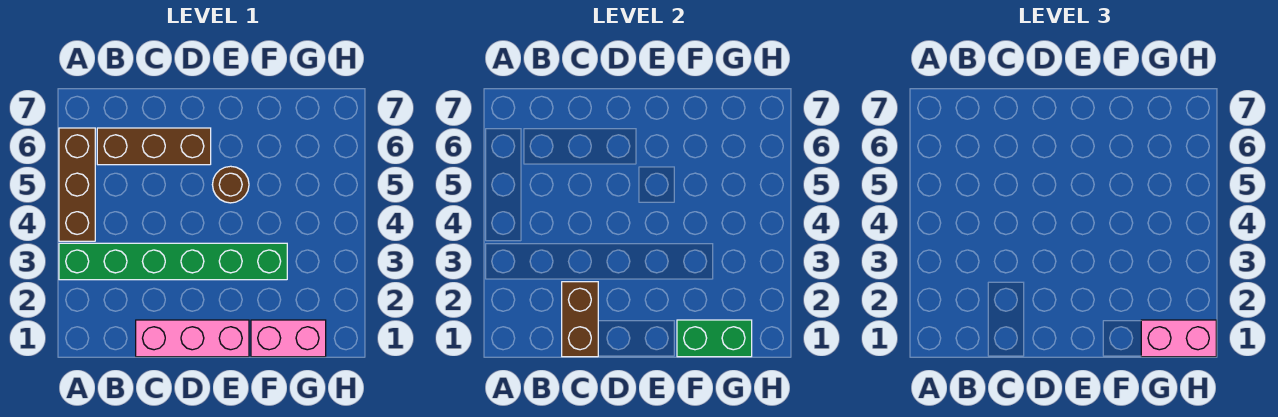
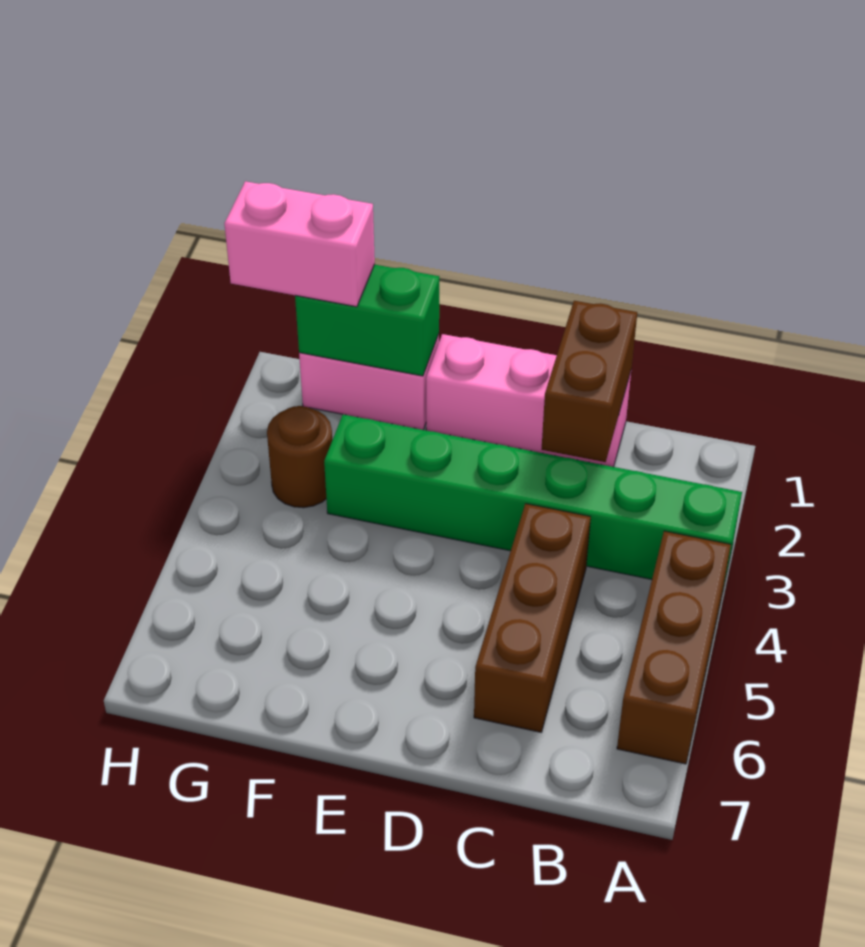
brown 1x3 brick [97,128,211,165] -> brown 1x3 brick turned to [474,504,591,732]
brown 1x1 round brick [212,166,249,203] -> brown 1x1 round brick moved to [267,406,332,508]

